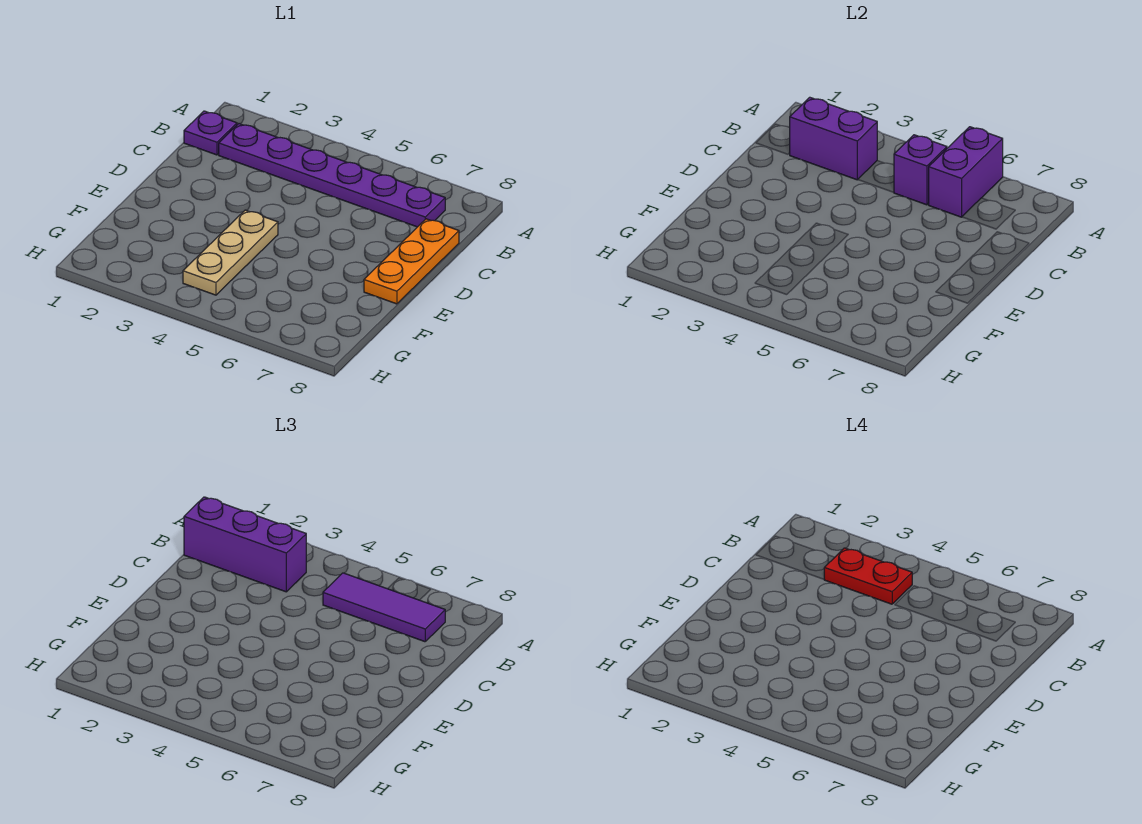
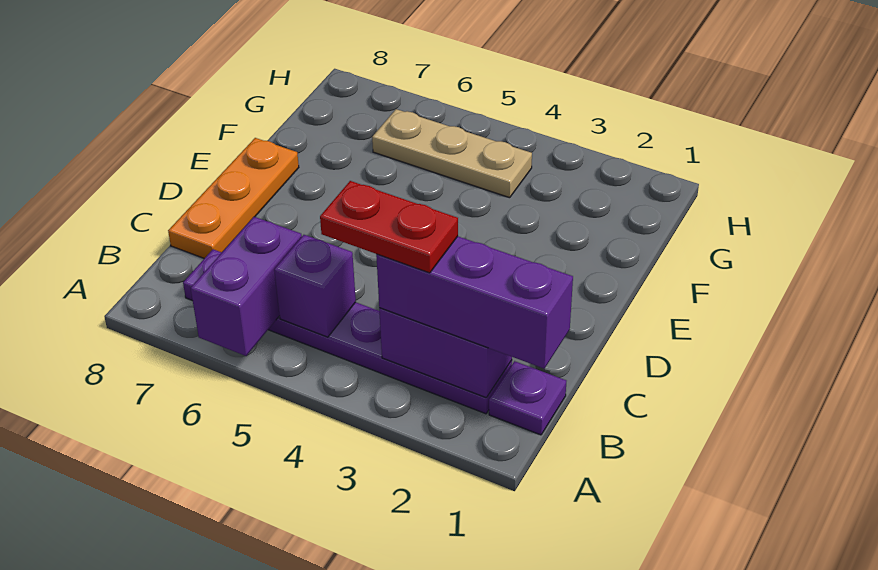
purple 1x3 tile [323,573,445,642] -> none
tan 1x3 plate [183,210,278,295] -> tan 1x3 plate turned to [372,109,532,198]

